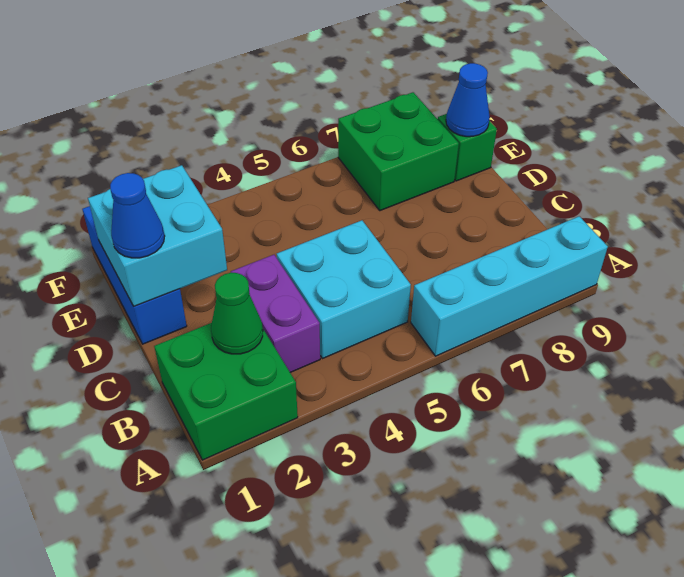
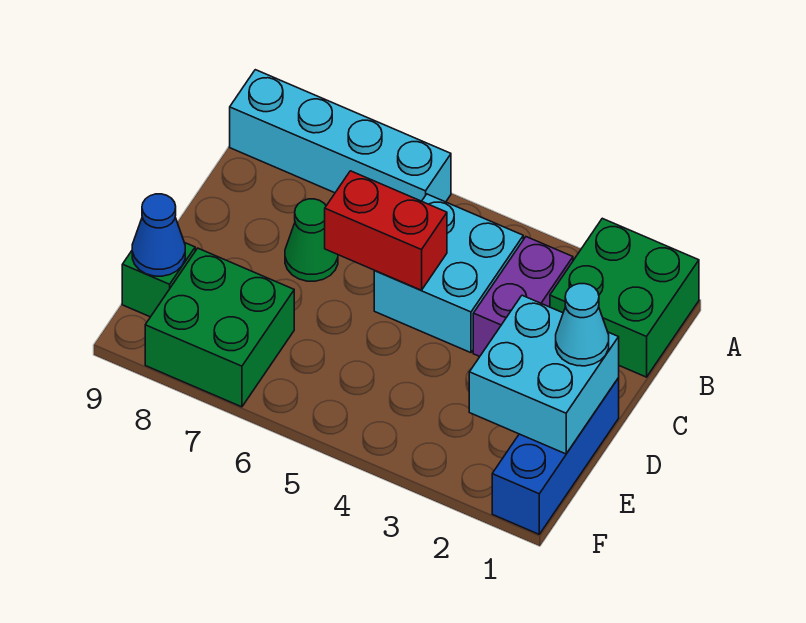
green 1x1 cone [211,273,263,354] -> green 1x1 cone moved to [285,199,338,281]
none -> red 1x2 brick [325,171,447,290]
blue 1x1 cone [110,173,165,258] -> cyan 1x1 cone [556,284,609,366]

